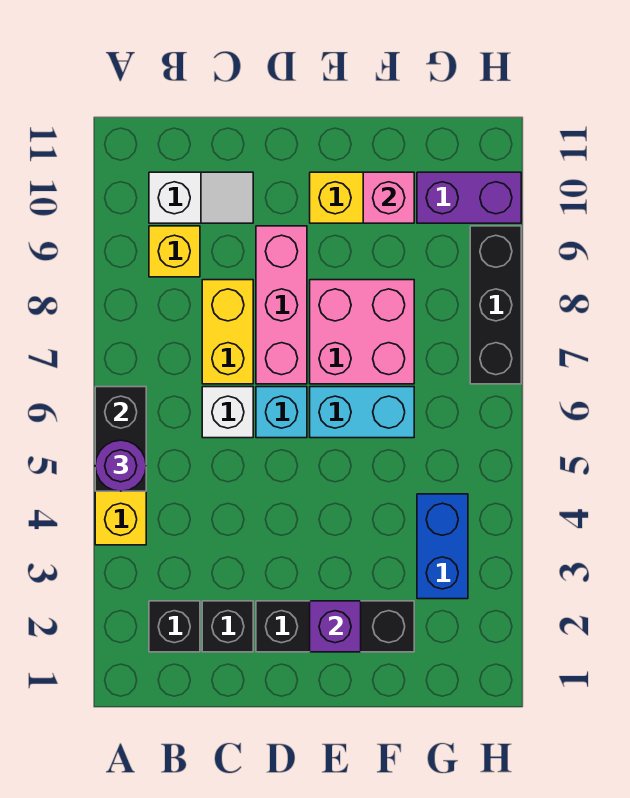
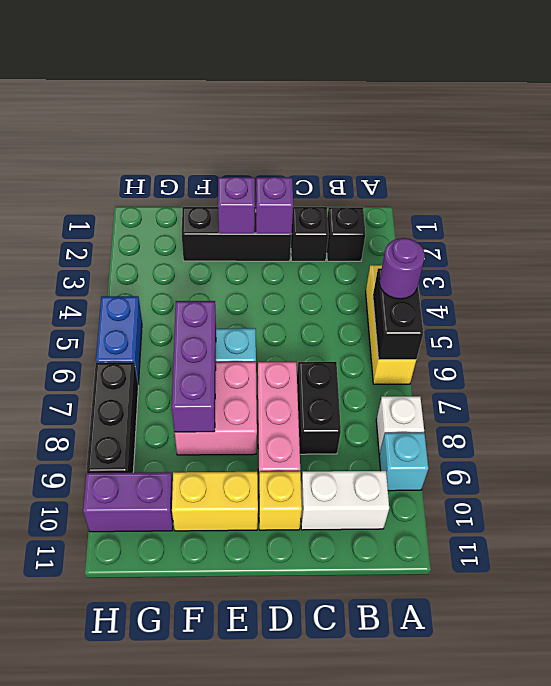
yellow 1x1 brick [149,226,200,277] -> yellow 1x1 brick moved to [259,471,302,530]
white 1x2 slope [149,172,253,223] -> white 1x2 brick [301,471,389,530]
white 1x1 brick [202,387,253,438] -> white 1x1 brick moved to [376,396,424,453]
yellow 1x2 brick [202,280,253,384] -> black 1x2 brick [297,362,341,454]
none -> purple 1x1 brick [256,177,293,234]
cyan 1x1 brick [256,387,307,438] -> cyan 1x1 brick moved to [379,433,428,491]
none -> purple 1x3 brick [172,301,216,432]
pink 1x1 brick [363,172,414,223] -> none
blue 1x2 brick [417,494,468,599] -> blue 1x2 brick moved to [96,296,142,385]

